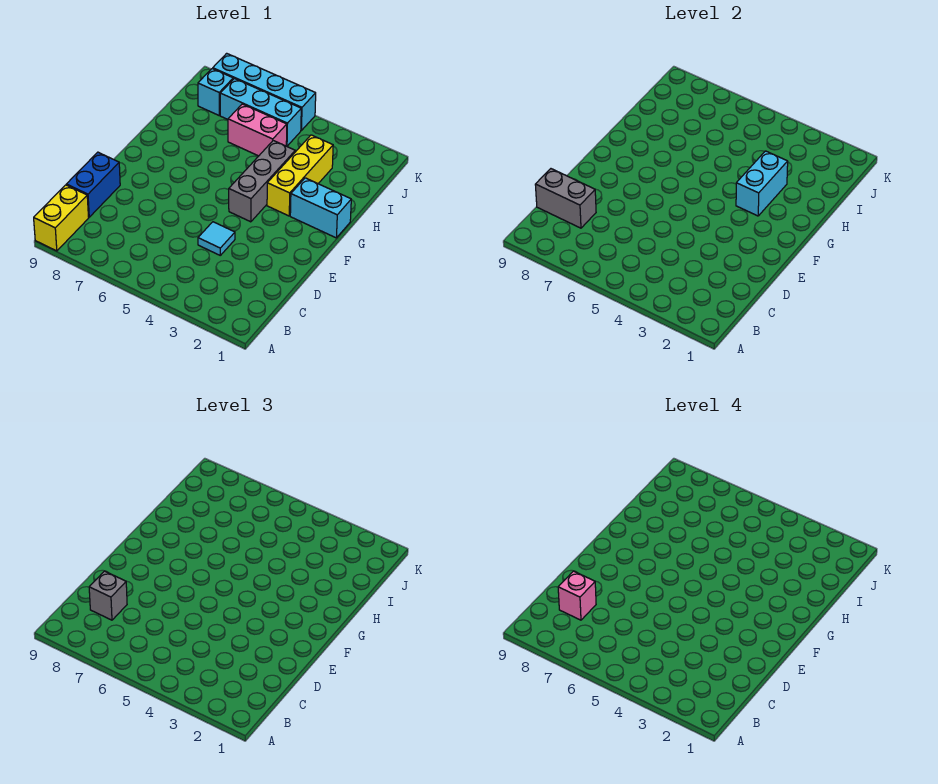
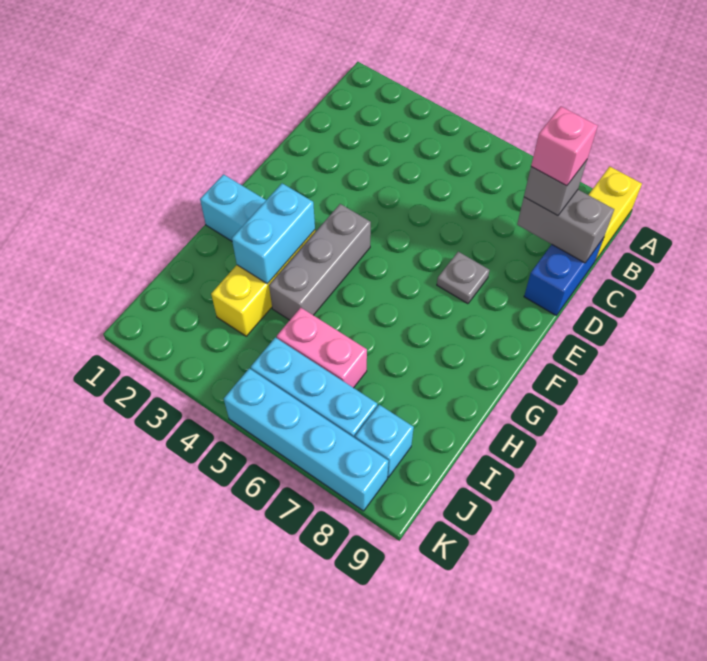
cyan 1x1 tile [198,222,235,255] -> none
none -> grey 1x1 plate [437,252,490,304]

